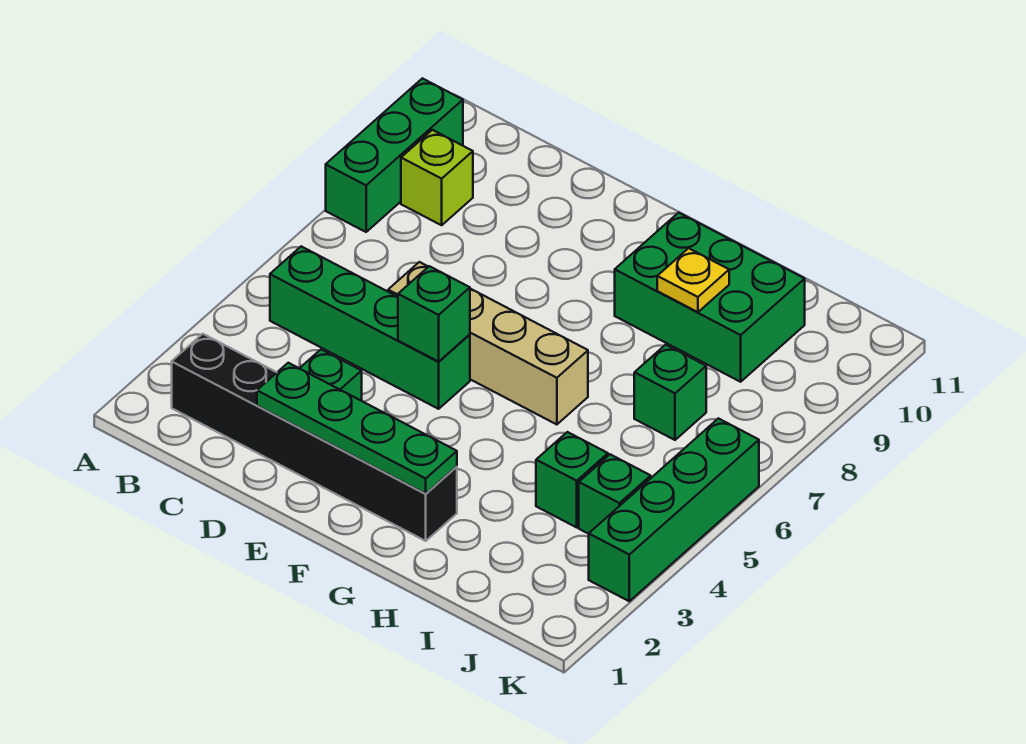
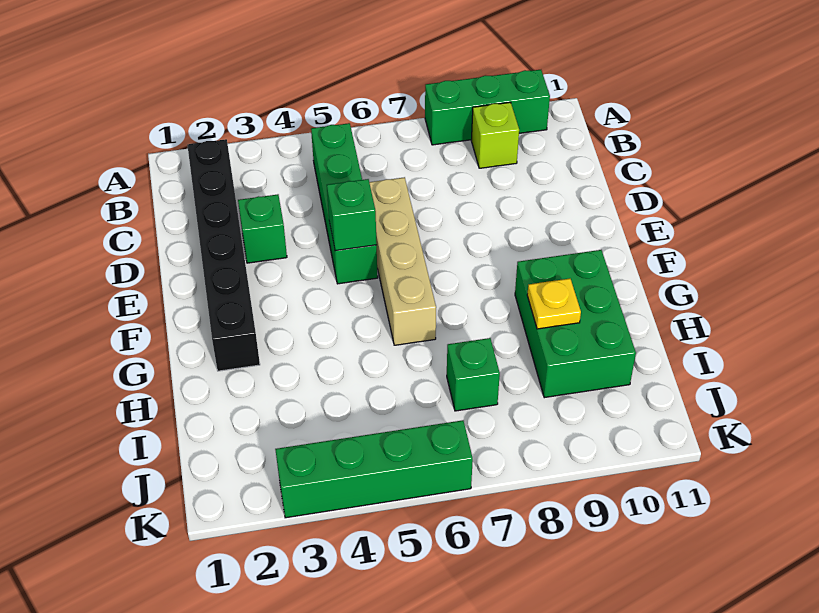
green 1x4 plate [257,363,457,494] -> none
green 1x1 brick [536,432,608,527] -> none
green 1x1 brick [579,454,651,534] -> none

